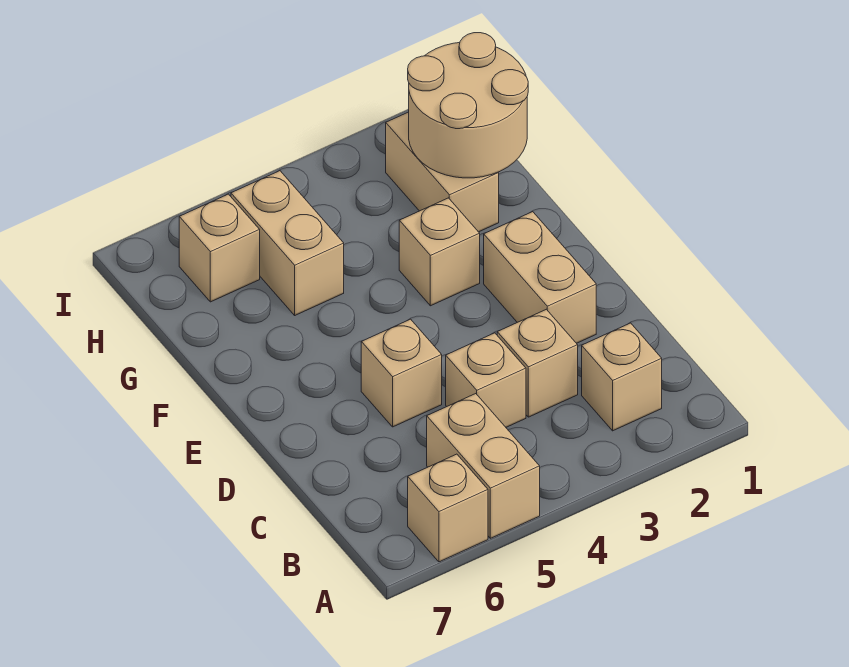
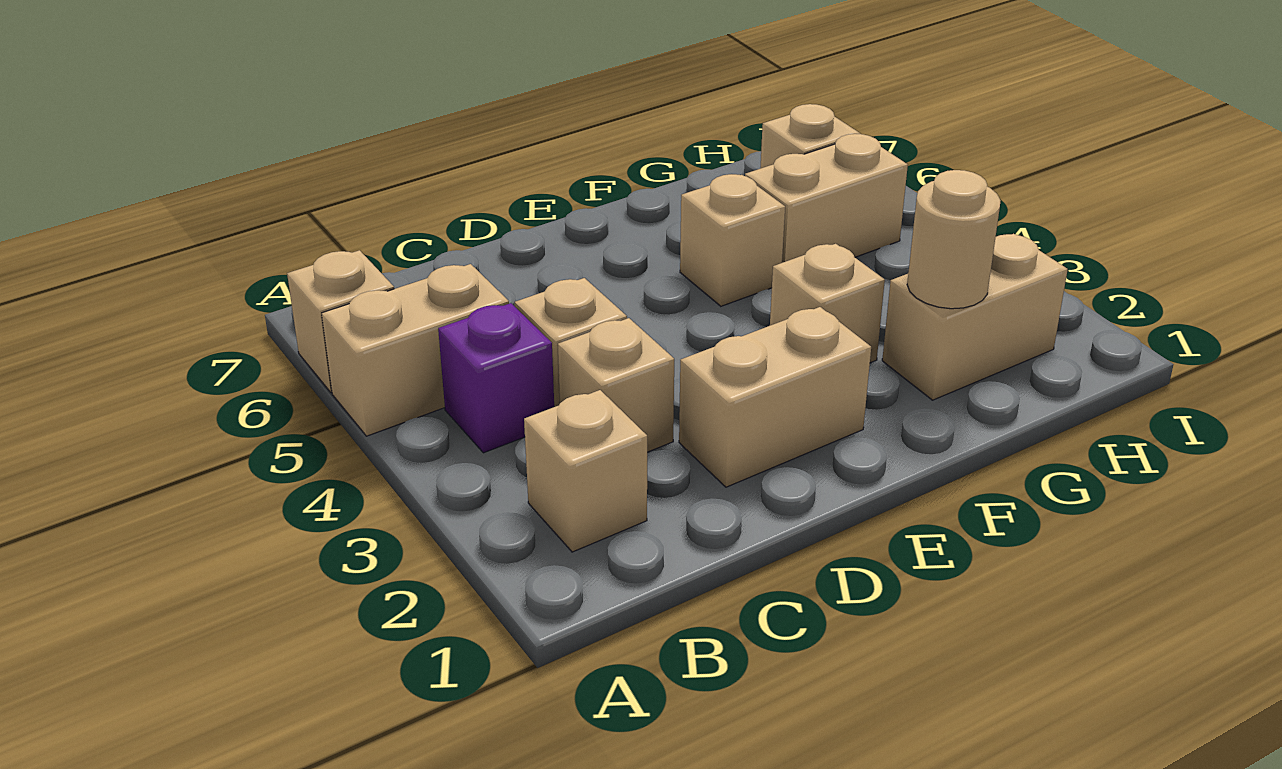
none -> purple 1x1 brick [438,303,554,453]
tan 1x1 brick [361,319,442,427] -> tan 1x1 brick moved to [680,174,785,306]
tan 2x2 round brick [408,33,528,178] -> tan 1x1 round brick [907,170,1001,309]

